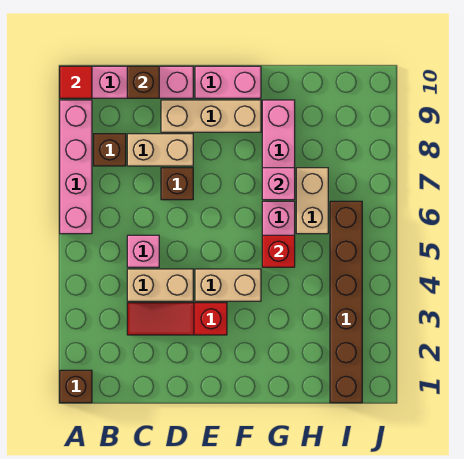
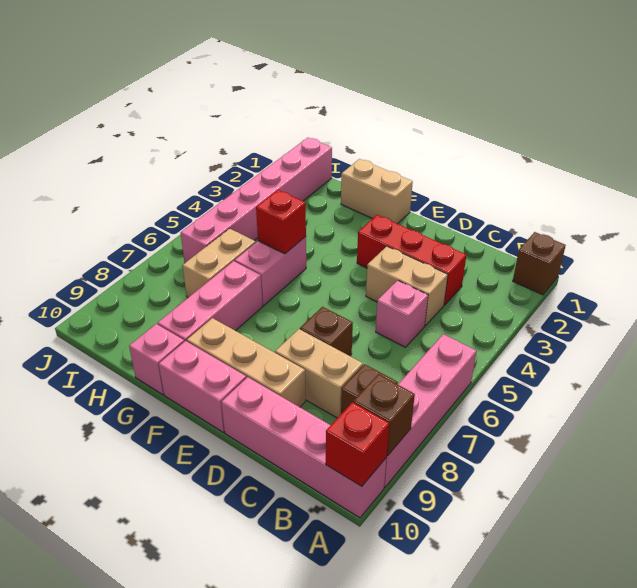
red 1x1 tile [60,66,92,98] -> red 1x1 brick [326,402,389,486]
red 1x3 slope [127,303,227,335] -> red 1x3 brick [357,215,467,305]
brown 1x1 brick [127,66,159,98] -> brown 1x1 brick moved to [353,374,415,456]
tan 1x2 brick [195,269,261,301] -> tan 1x2 brick moved to [341,159,413,224]
pink 1x1 brick [262,168,295,200] -> pink 1x1 brick moved to [129,324,184,395]
brown 1x6 brick [330,201,362,403] -> pink 1x6 brick [181,138,332,263]

